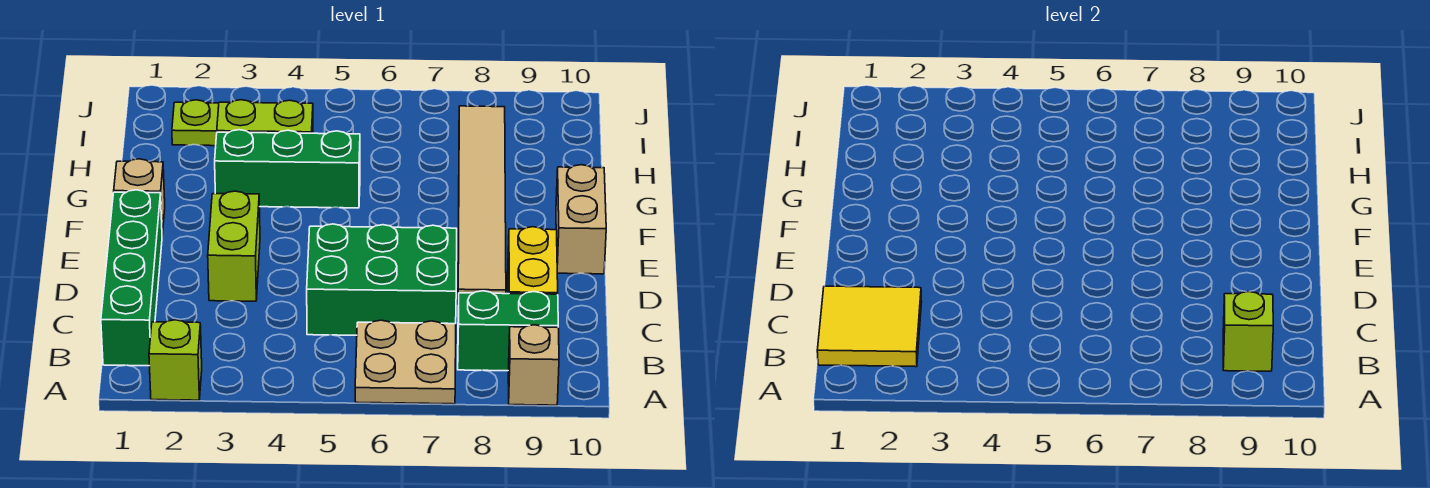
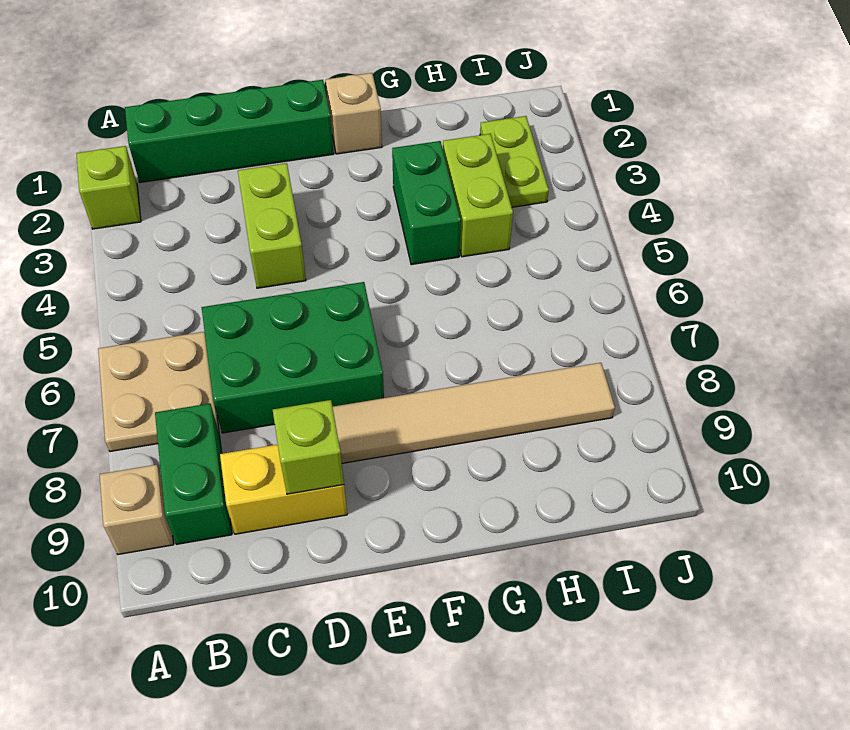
yellow 2x2 tile [817,286,922,367] -> none
lime 1x1 brick [1223,292,1273,371] -> lime 1x1 brick moved to [273,400,344,494]
green 2x3 brick [307,224,457,335] -> green 2x3 brick turned to [202,282,384,433]
lime 1x2 brick [208,191,260,301] -> lime 1x2 brick turned to [238,163,306,288]
tan 1x2 brick [556,165,606,274] -> none
green 1x3 brick [215,130,360,208] -> green 1x2 brick [392,141,461,265]

